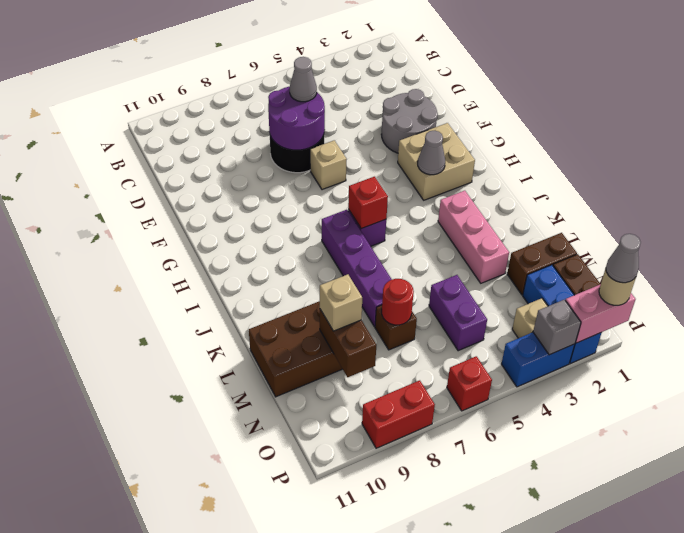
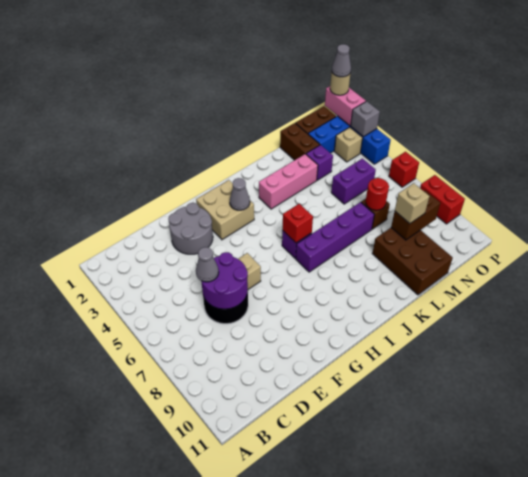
none -> purple 1x1 brick [306,145,333,180]

